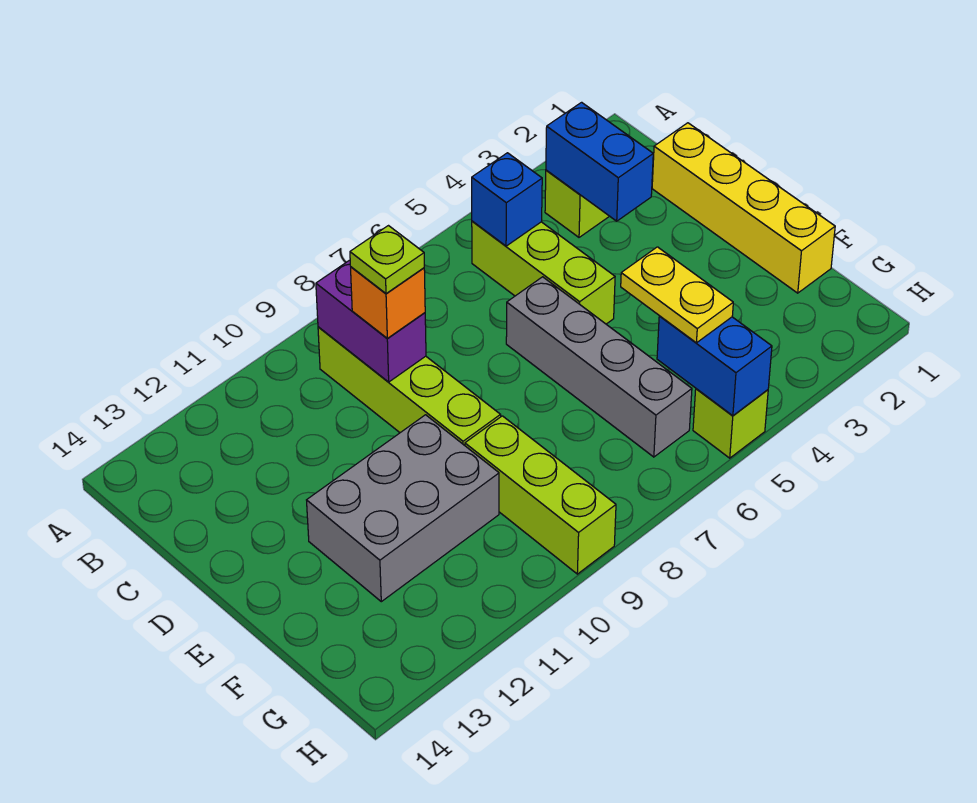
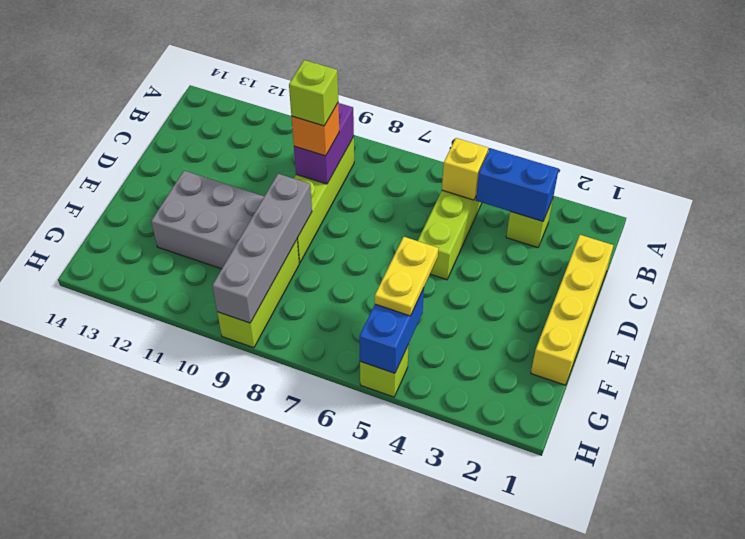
blue 1x2 brick [546,102,653,221] -> blue 1x2 brick turned to [476,148,559,221]
blue 1x1 brick [472,153,542,246] -> yellow 1x1 brick [442,138,488,200]
lime 1x1 plate [350,226,424,294] -> lime 1x1 brick [289,60,338,126]
grey 1x4 brick [506,277,692,457] -> grey 1x4 brick moved to [212,174,312,323]

